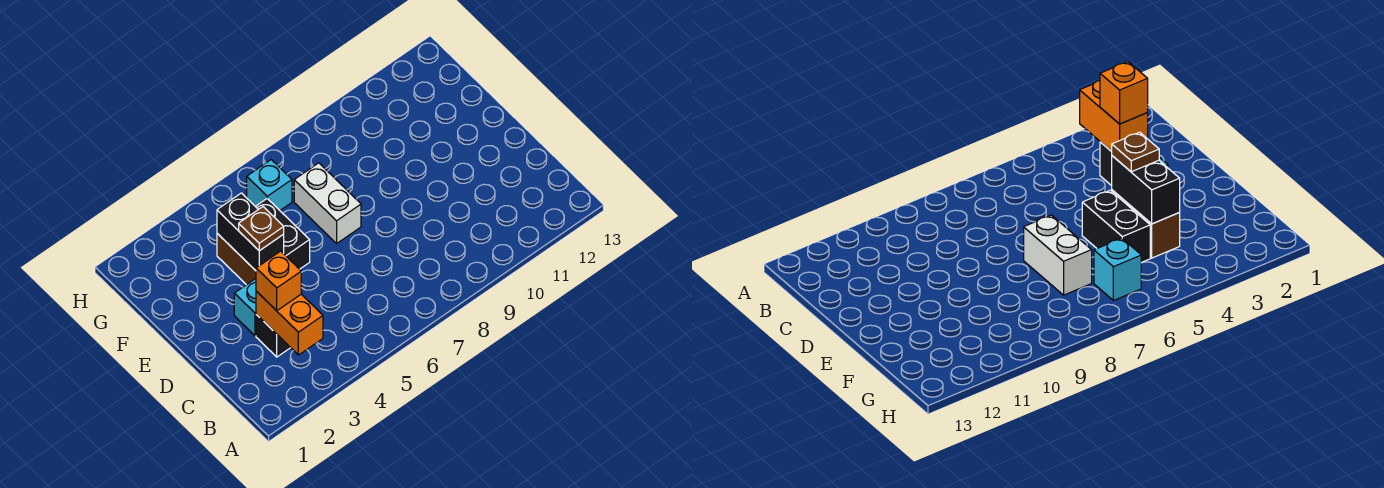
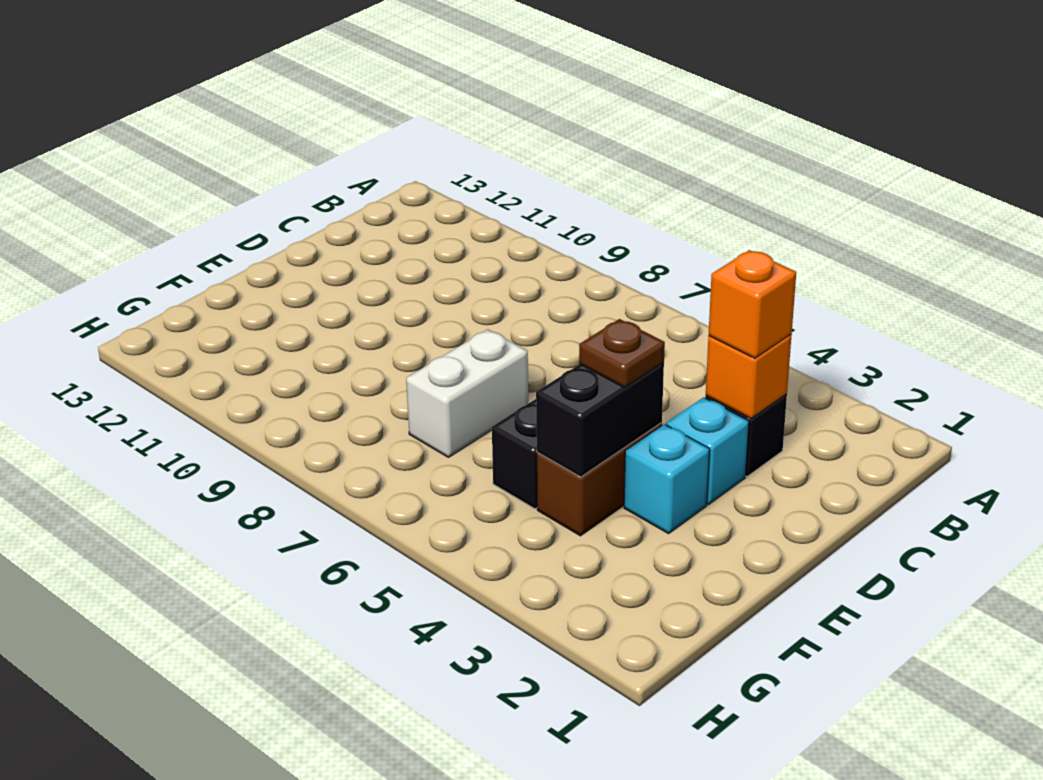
orange 1x2 brick [256,291,323,355] -> orange 1x1 brick [706,334,792,419]
cyan 1x1 brick [247,160,292,210] -> cyan 1x1 brick moved to [624,424,710,534]

